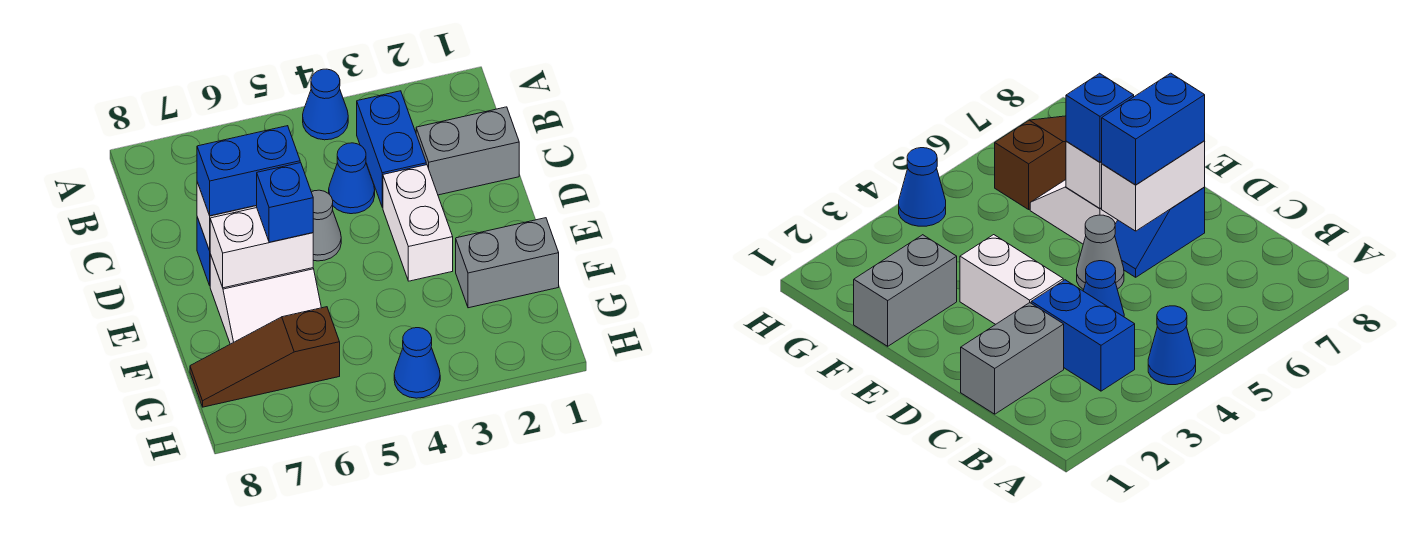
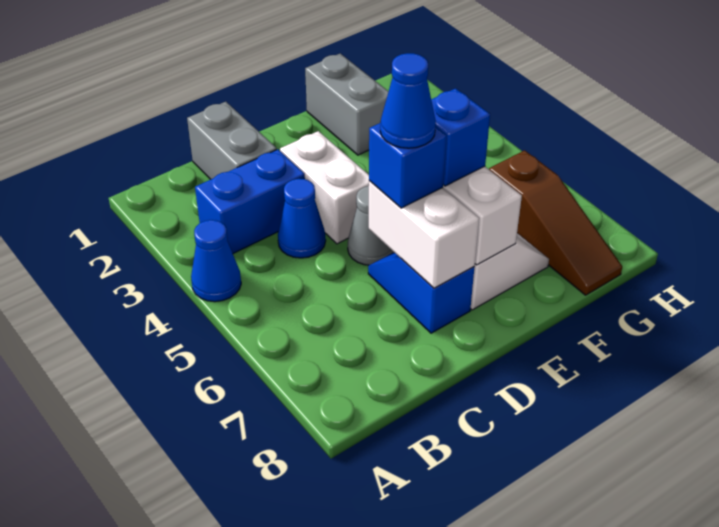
white 1x2 brick [383,165,453,281] -> white 1x2 brick turned to [280,131,369,244]
blue 1x2 brick [197,126,300,216] -> blue 1x1 brick [369,123,446,208]
blue 1x1 cone [394,328,440,398] -> blue 1x1 cone moved to [380,53,436,148]

